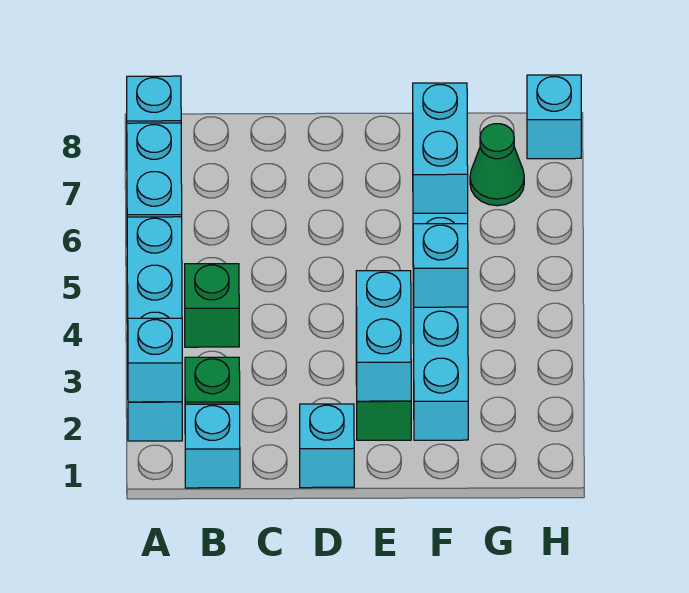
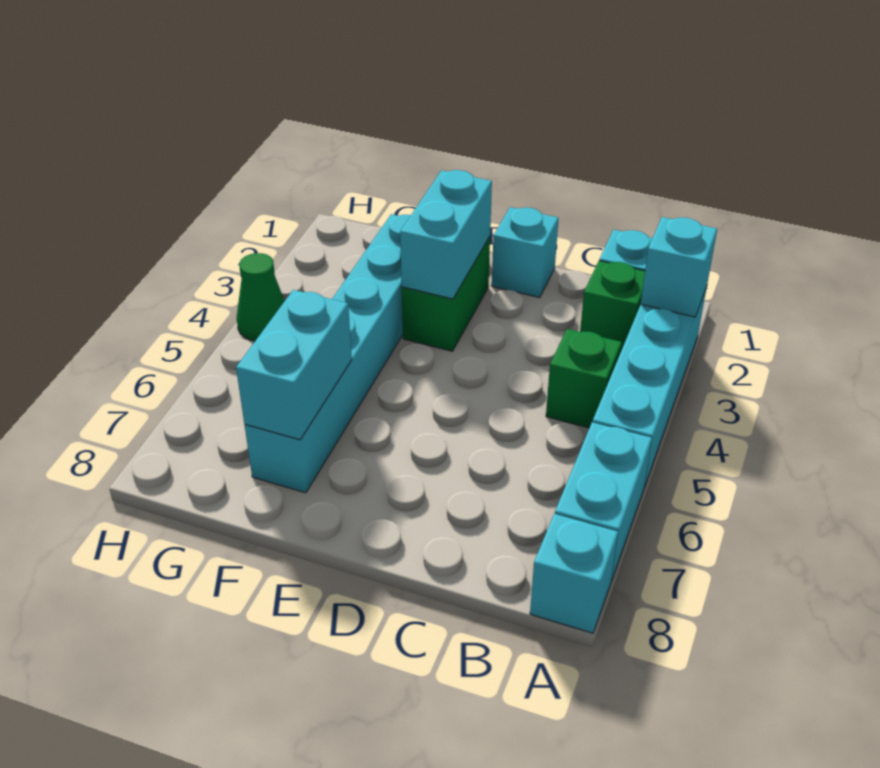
cyan 1x1 brick [413,224,468,307] -> none
green 1x1 cone [470,124,524,206] -> green 1x1 cone moved to [237,253,284,341]
cyan 1x1 brick [527,75,581,159] -> none

